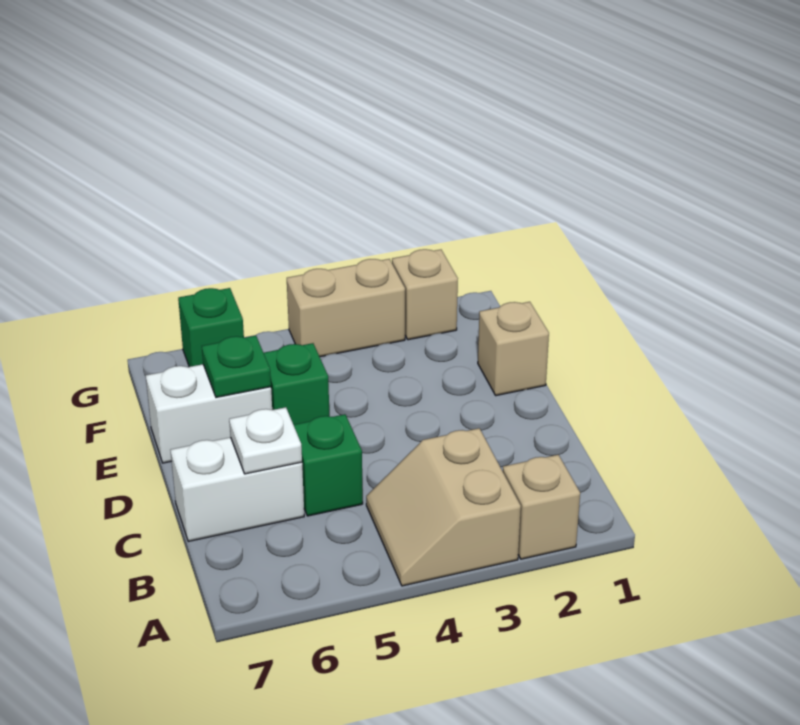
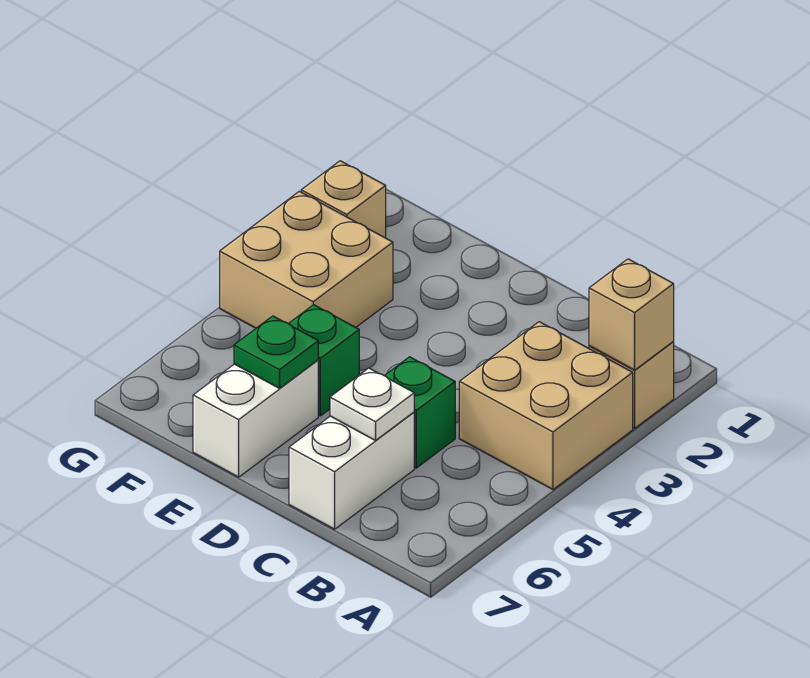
tan 2x2 slope [366,428,521,586] -> tan 2x2 brick [459,322,633,489]
tan 1x1 brick [478,302,549,396] -> tan 1x1 brick moved to [589,259,674,370]
tan 1x2 brick [287,259,405,357] -> tan 2x2 brick [220,191,393,328]
green 1x1 brick [178,288,244,367] -> none

